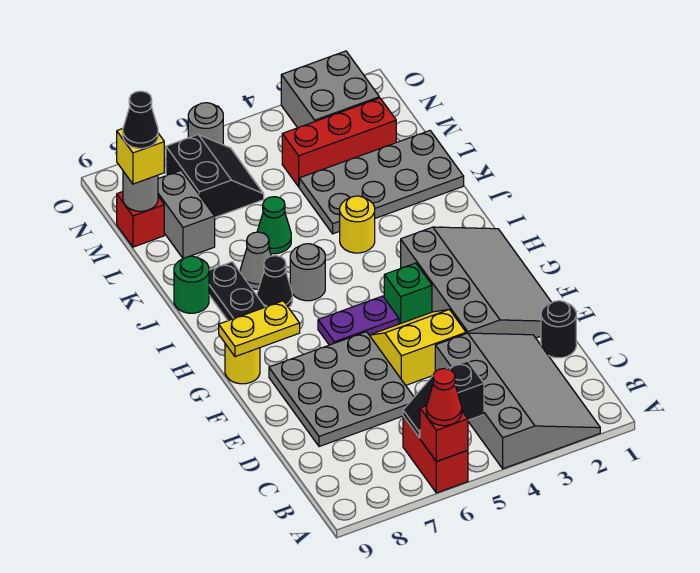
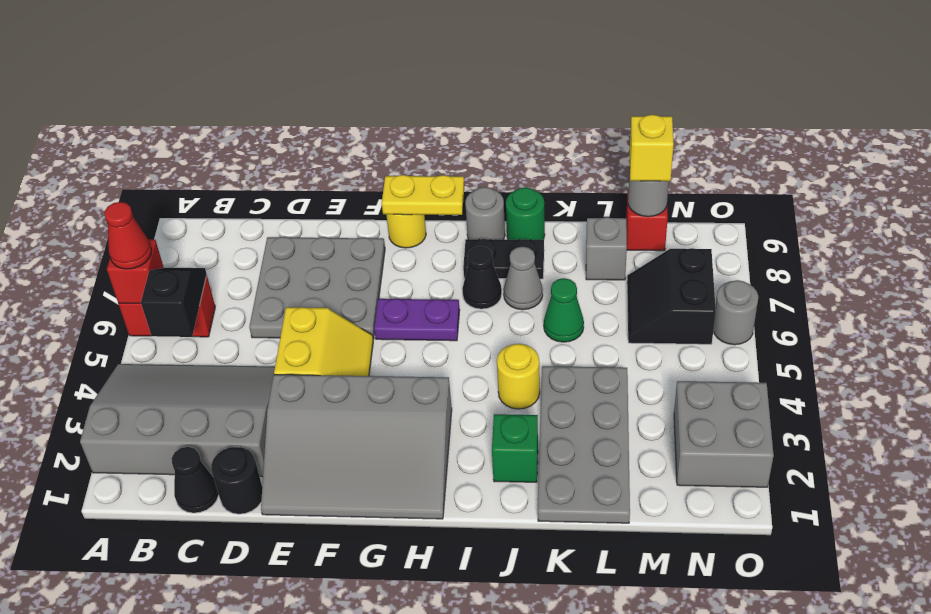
grey 3x4 slope [435,333,600,469] -> grey 3x4 slope turned to [80,364,275,477]
green 1x1 brick [384,263,432,324] -> green 1x1 brick moved to [492,414,538,482]
purple 1x2 plate [318,296,399,345] -> purple 1x2 plate turned to [374,299,460,341]
yellow 1x2 plate [219,301,300,357] -> yellow 1x2 plate turned to [382,175,464,215]
grey 1x1 round brick [290,244,325,301] -> grey 1x1 round brick moved to [465,187,505,240]
grey 1x2 brick [158,171,215,258] -> grey 1x1 brick [586,217,627,280]
red 1x3 brick [282,98,396,187] -> none
black 2x2 slope [166,135,264,217] -> black 2x2 slope turned to [627,248,716,344]
black 1x1 cone [123,91,158,148] -> black 1x1 cone moved to [172,447,219,513]

